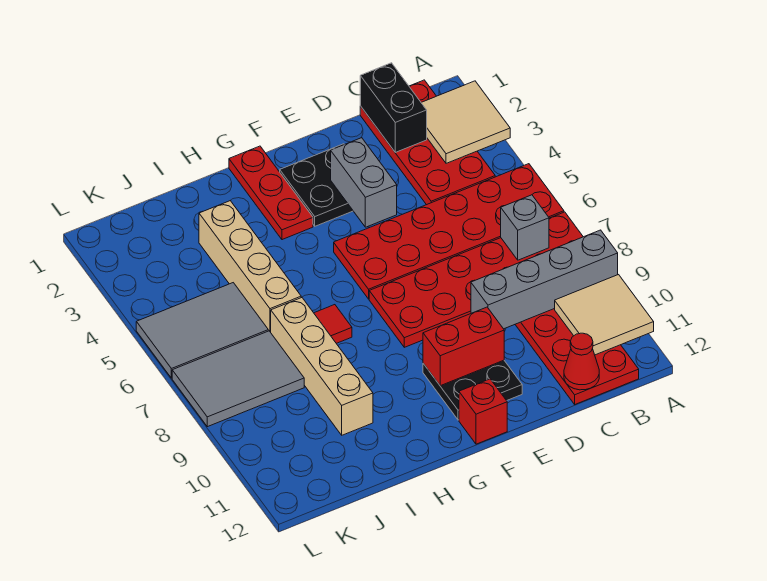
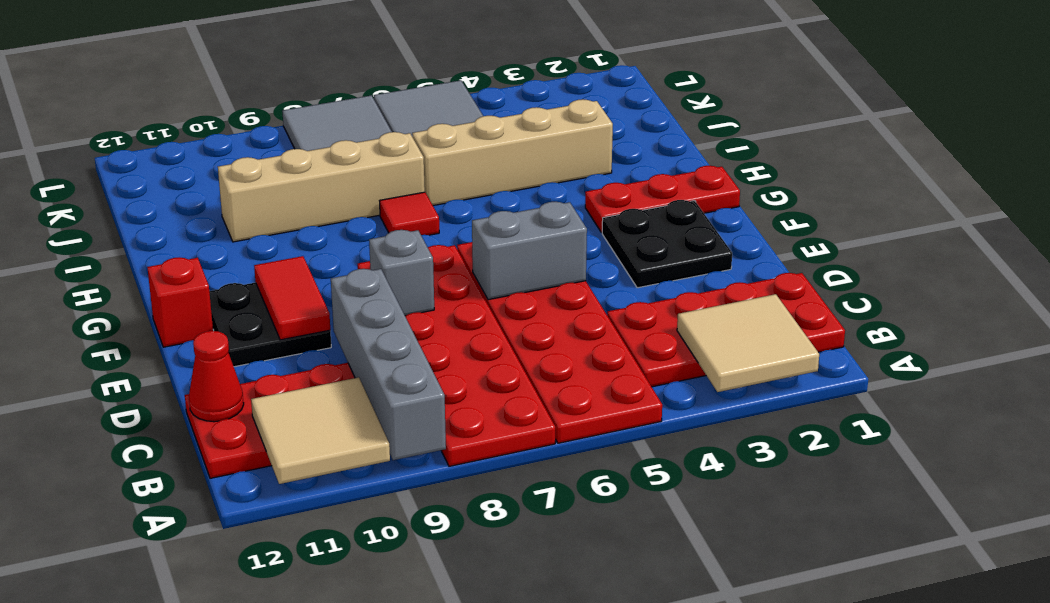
grey 1x1 brick [501,195,549,260] -> grey 1x1 brick moved to [369,230,434,316]
black 1x2 brick [360,63,427,152] -> none
grey 1x2 brick [331,138,397,227] -> grey 1x2 brick moved to [472,202,587,300]
red 1x2 brick [423,307,504,386] -> red 1x2 tile [254,256,330,340]

